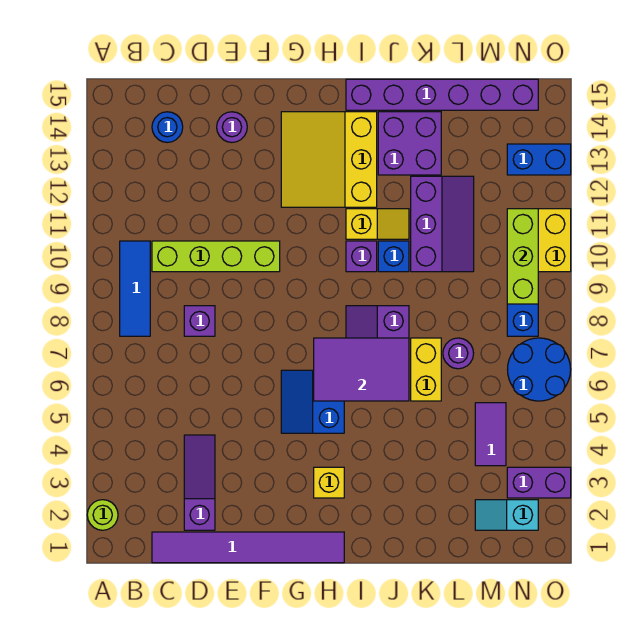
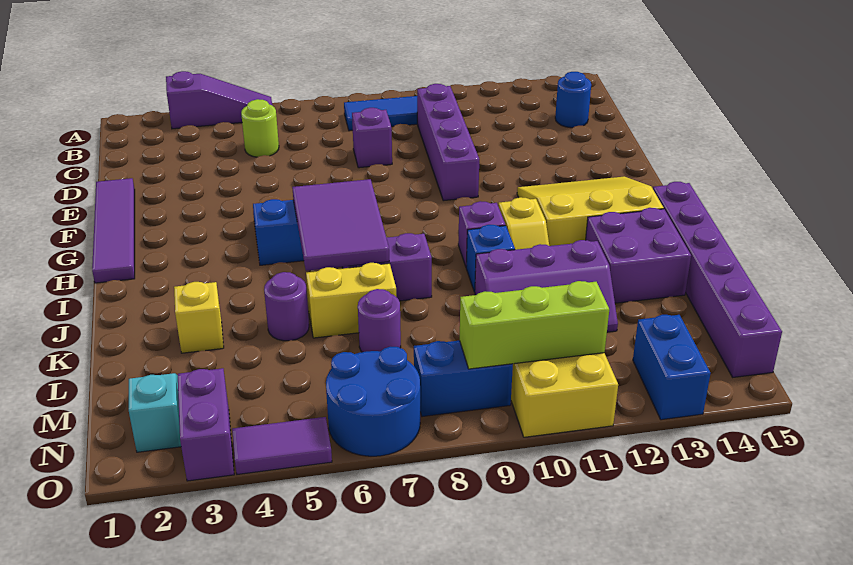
lime 1x1 round brick [87,500,118,530] -> lime 1x1 round brick moved to [241,99,279,157]
purple 1x6 tile [152,532,344,563] -> purple 1x4 tile [92,178,135,283]
lime 1x4 brick [152,241,280,272] -> purple 1x4 brick [417,84,479,201]
purple 1x3 slope [184,435,215,530] -> purple 1x3 slope moved to [166,71,272,129]
purple 1x1 round brick [217,112,247,142] -> purple 1x1 round brick moved to [264,272,309,341]
yellow 1x1 brick [314,467,344,498] -> yellow 1x1 brick moved to [174,282,224,353]
purple 1x2 tile [475,403,506,466] -> purple 1x2 tile moved to [232,417,332,474]

